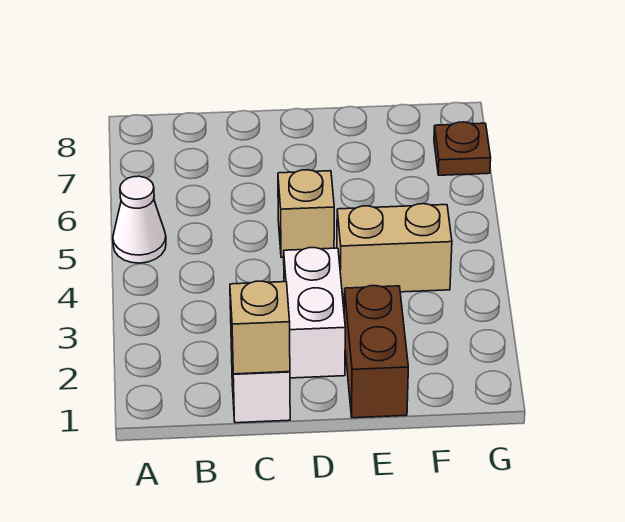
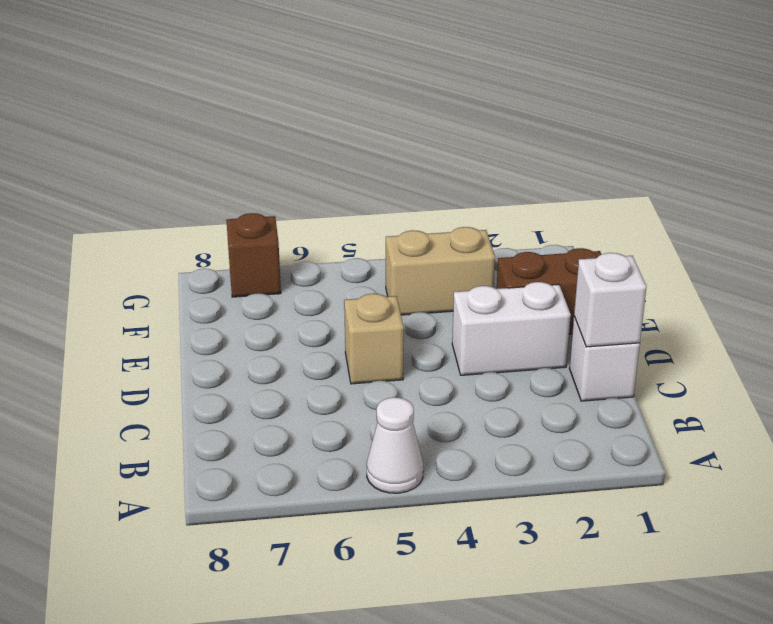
tan 1x1 brick [230,281,290,374] -> white 1x1 brick [574,253,647,347]
tan 1x2 brick [337,204,452,294] -> tan 1x2 brick turned to [386,227,495,315]
brown 1x1 plate [434,122,491,175] -> brown 1x1 brick [226,213,281,297]

